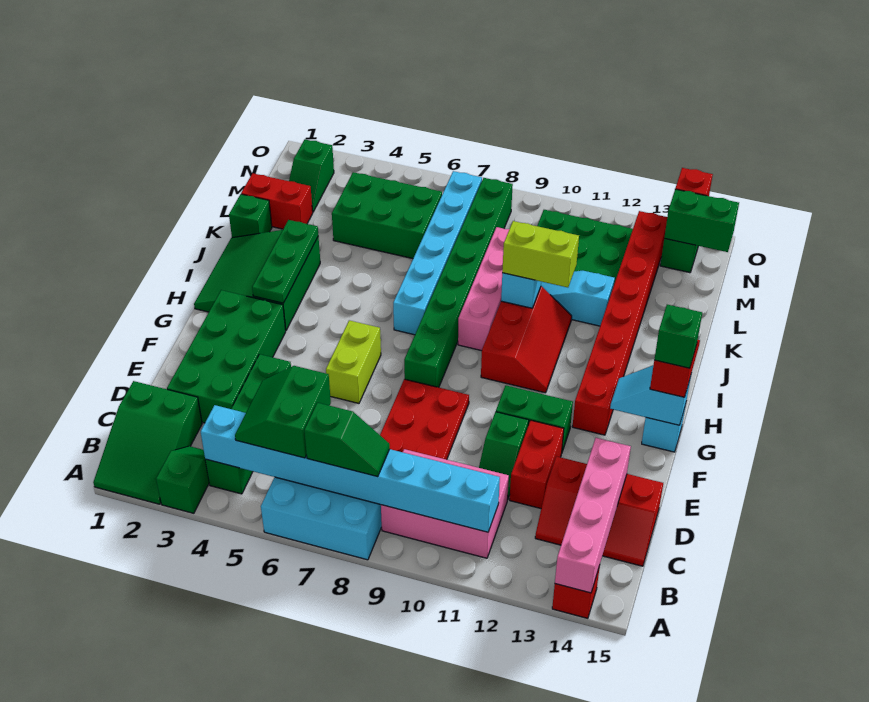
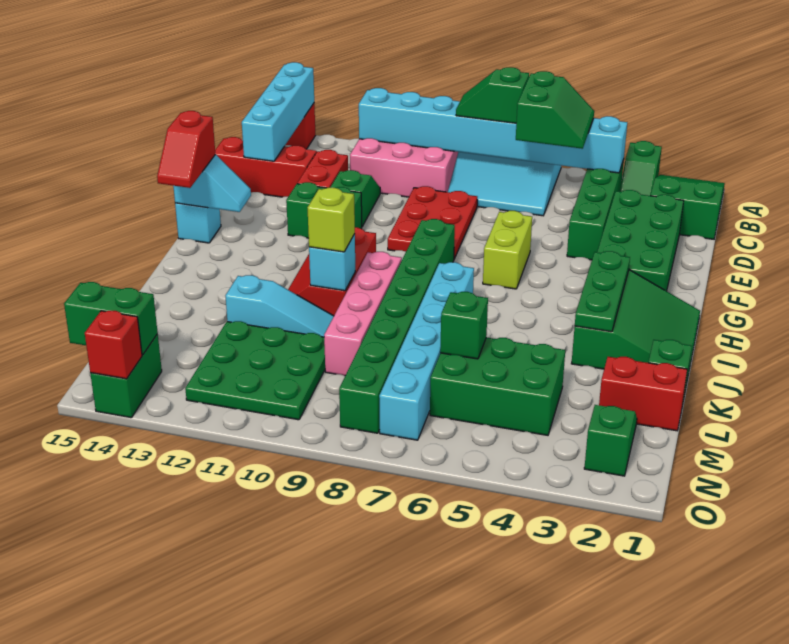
pink 1x4 brick [555,438,631,593] -> cyan 1x4 brick [242,62,314,161]
red 1x8 brick [572,211,667,435] -> none
green 1x1 brick [654,305,702,368] -> green 1x1 brick moved to [440,292,488,359]
lime 1x2 brick [502,221,579,287] -> lime 1x1 brick [307,188,355,252]

